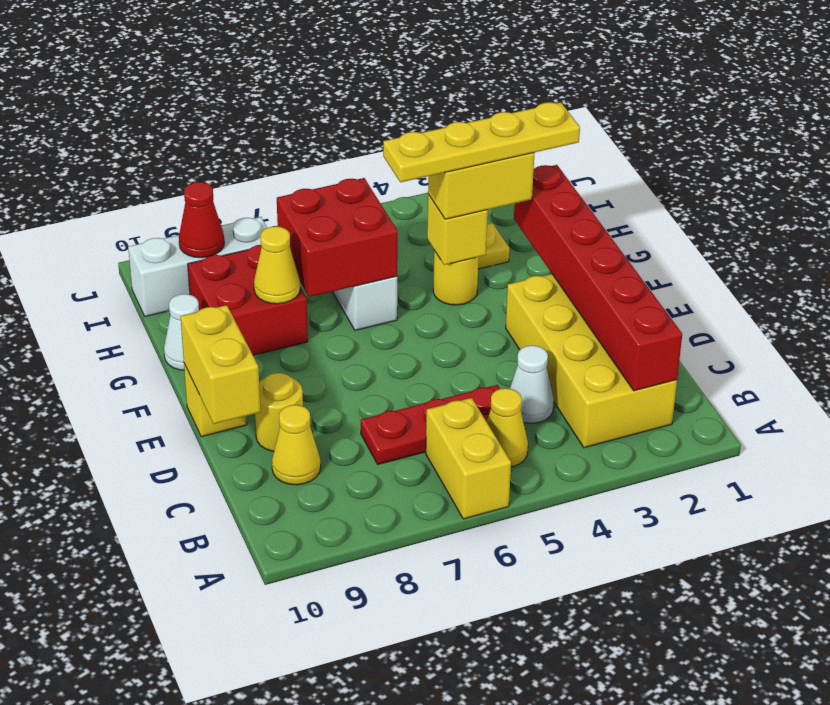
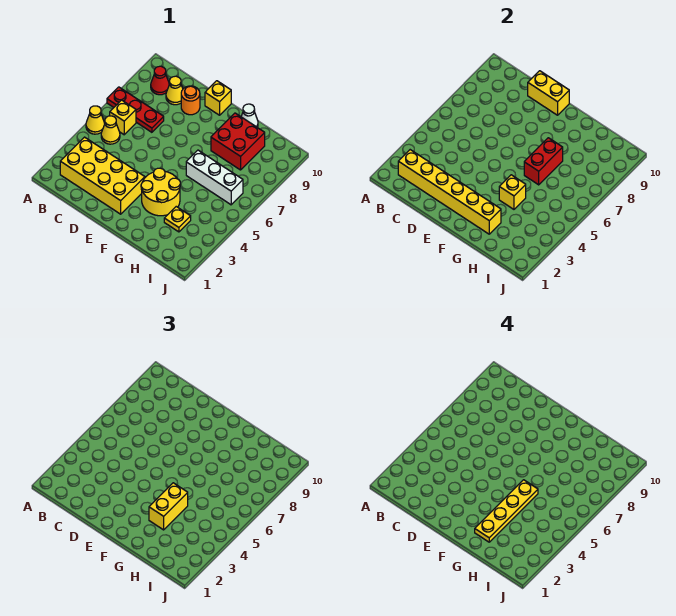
yellow 1x2 brick [426,398,511,519] -> yellow 1x1 brick [110,100,136,135]
red 1x6 brick [514,165,682,391] -> yellow 1x6 brick [398,150,501,234]
white 1x1 cone [510,345,554,423] -> none
red 1x3 plate [361,385,500,464] -> red 1x3 plate turned to [107,87,164,132]
yellow 1x1 round brick [255,373,303,451] -> orange 1x1 round brick [181,86,200,115]
yellow 1x1 round brick [433,250,479,305] -> yellow 2x2 round brick [141,168,180,216]
red 2x2 brick [277,178,398,297] -> red 1x2 brick [524,138,563,185]
yellow 1x1 cone [254,226,300,304] -> yellow 1x1 cone moved to [86,106,105,134]
white 1x3 brick [128,217,267,316] -> none
red 1x1 cone [179,182,224,258] -> red 1x1 cone moved to [151,66,169,95]

